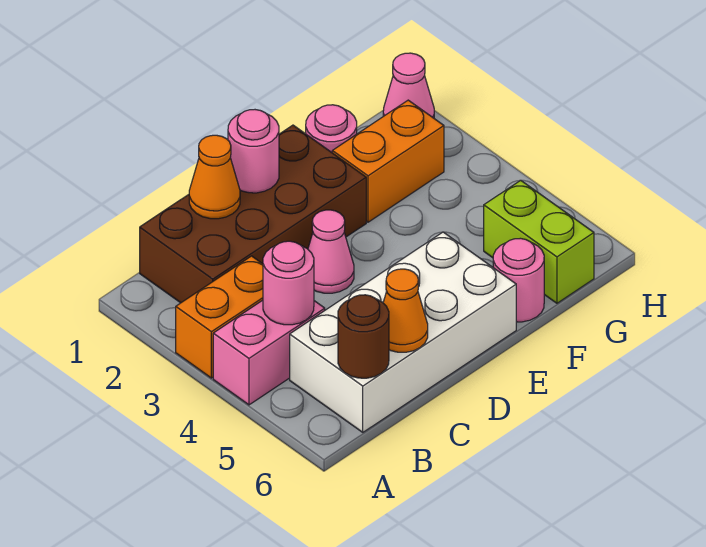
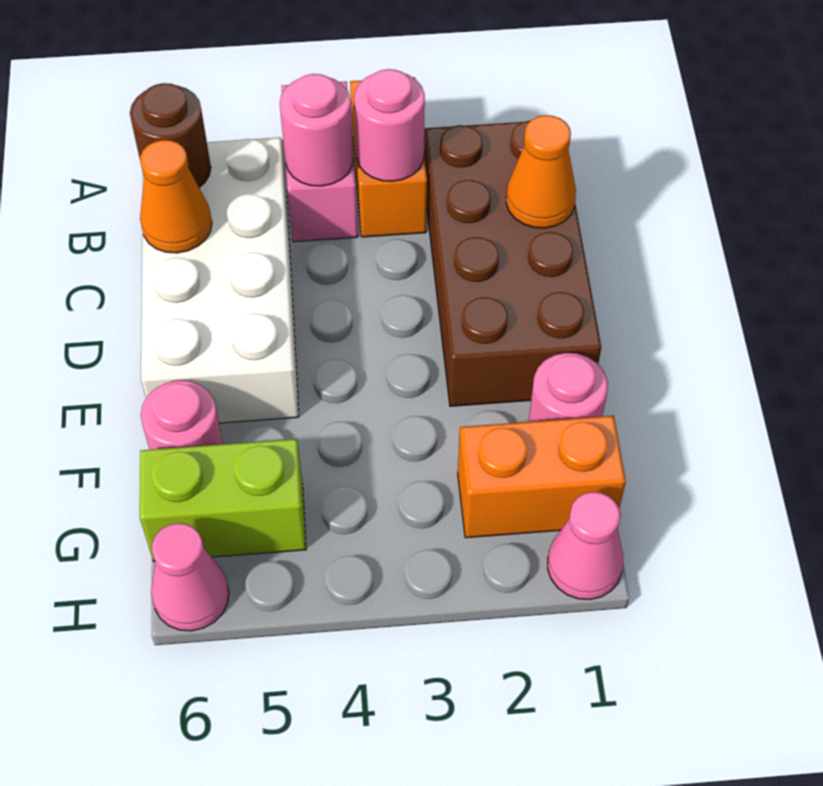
pink 1x1 round brick [228,110,279,193] -> pink 1x1 round brick moved to [354,69,425,181]
pink 1x1 cone [308,210,354,293] -> pink 1x1 cone moved to [151,523,229,631]
orange 1x2 brick [332,100,444,222] -> orange 1x2 brick turned to [458,416,626,538]

